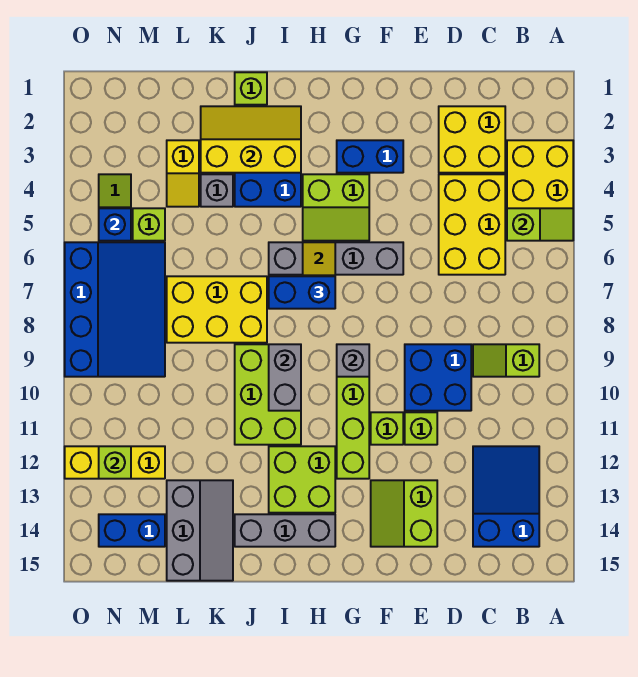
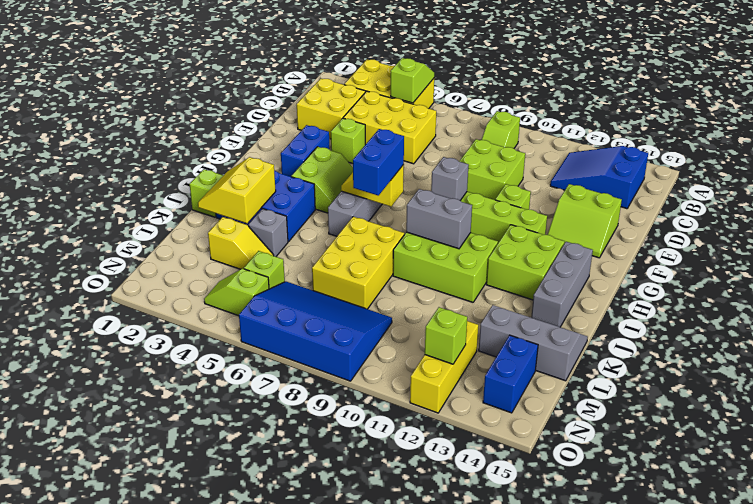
blue 2x2 brick [405,344,471,411] -> lime 2x2 brick [459,139,525,200]
lime 1x1 brick [405,412,437,445] -> lime 1x1 brick moved to [331,118,365,164]
yellow 2x3 slope [201,106,301,173] -> yellow 2x2 slope [198,157,276,223]
blue 1x1 brick [99,208,131,241] -> none

